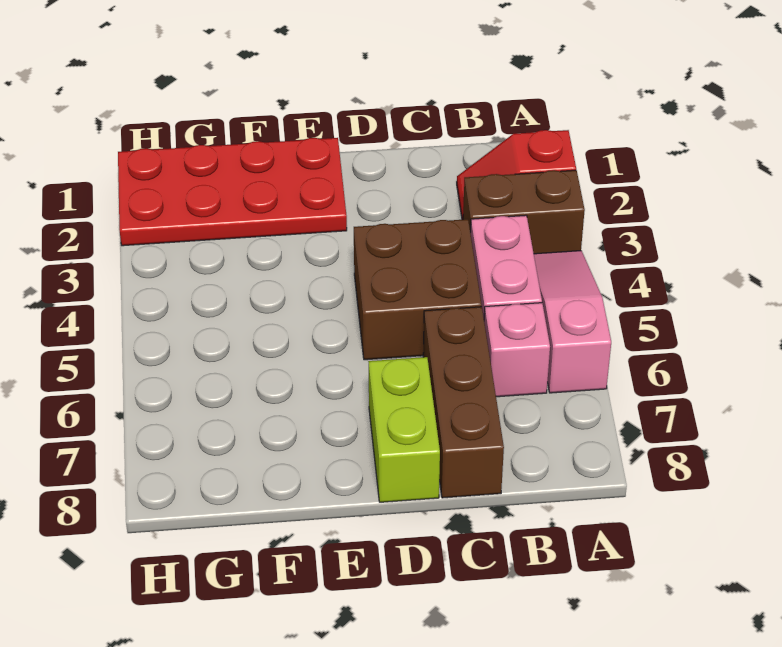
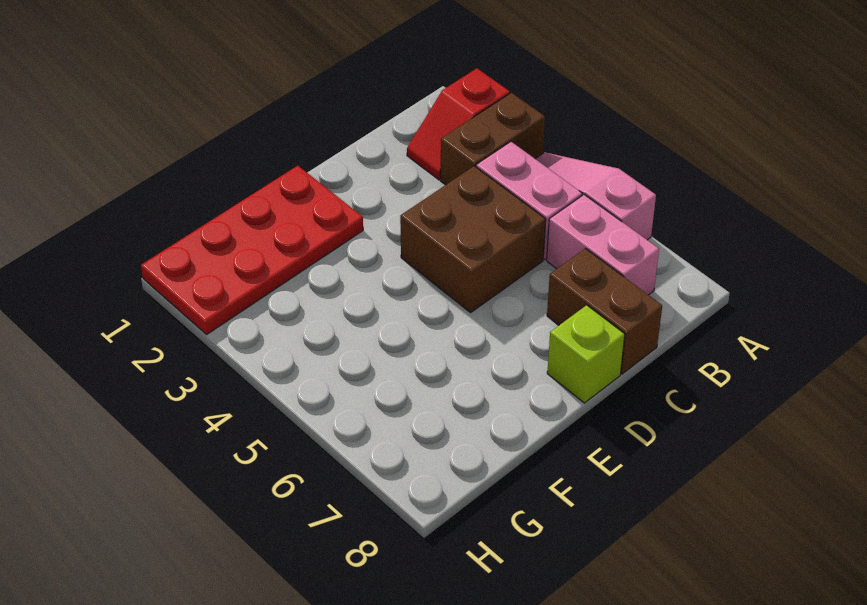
pink 1x1 brick [484,303,550,397] -> pink 1x2 brick [547,195,659,295]
brown 1x3 brick [423,307,504,498] -> brown 1x2 brick [547,248,662,374]
lime 1x2 brick [368,357,440,502] -> lime 1x1 brick [547,305,625,403]

